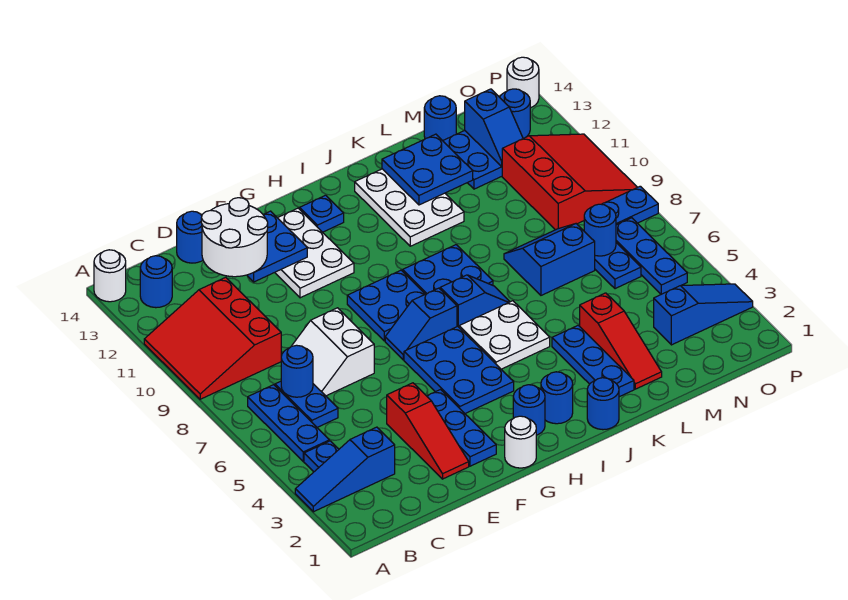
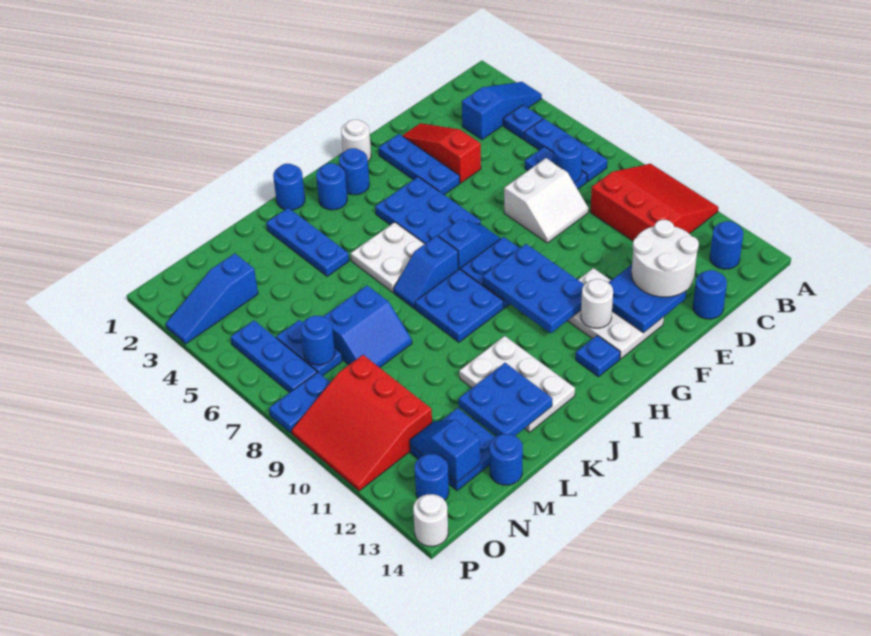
white 1x1 round brick [94,250,126,302] -> white 1x1 round brick moved to [581,279,613,328]
white 2x2 slope [291,308,374,396] -> white 2x2 slope turned to [504,158,589,243]
none -> blue 2x3 plate [483,244,584,333]
red 1x3 slope [580,293,662,389] -> none

